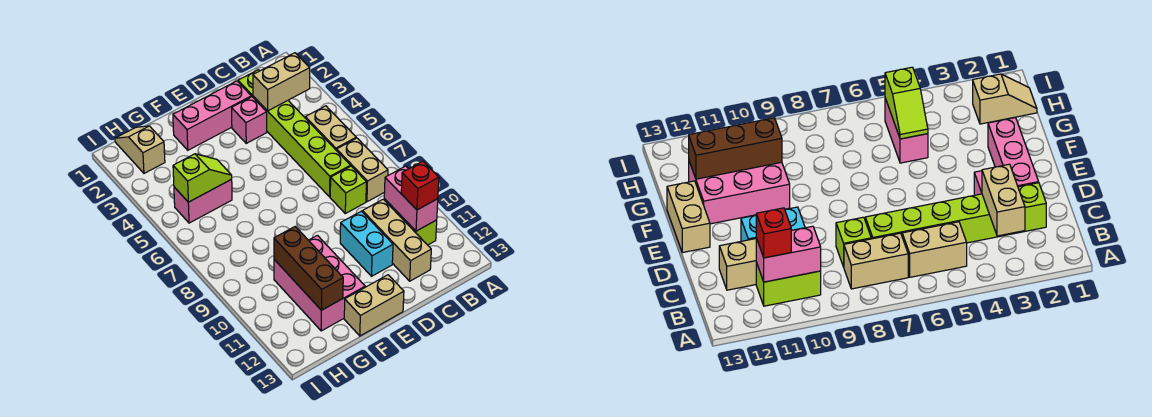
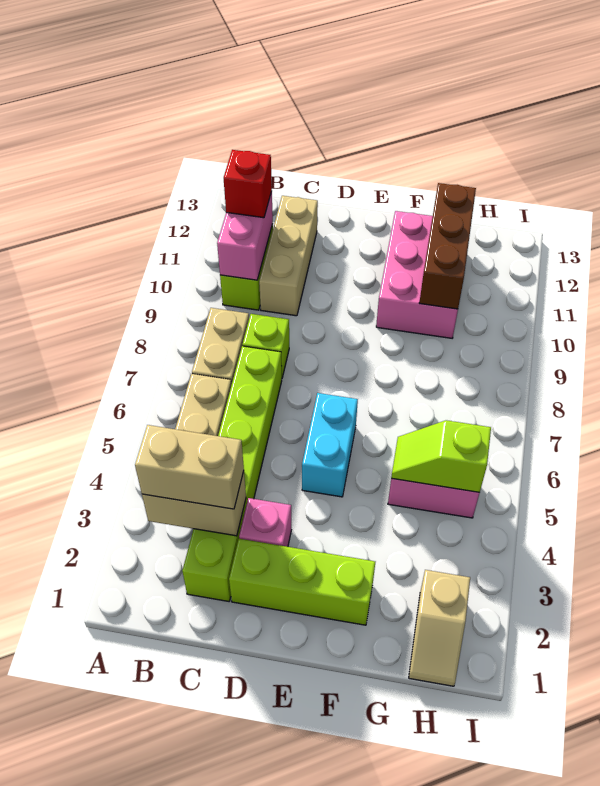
pink 1x3 brick [173,81,251,150] -> lime 1x3 brick [229,539,375,625]
cyan 1x2 brick [340,211,393,276] -> cyan 1x2 brick moved to [302,393,358,497]
tan 1x2 brick [344,275,404,336] -> tan 1x2 brick moved to [135,425,244,509]

